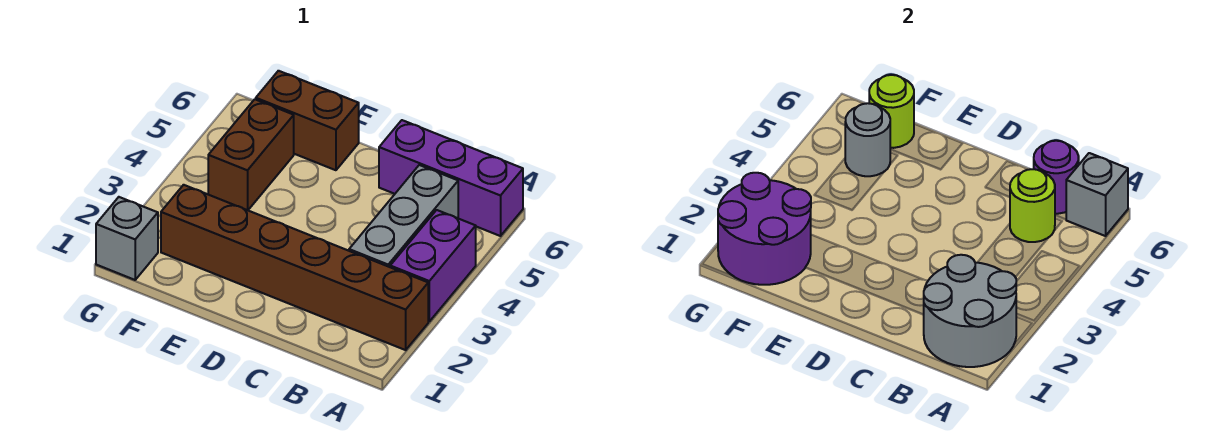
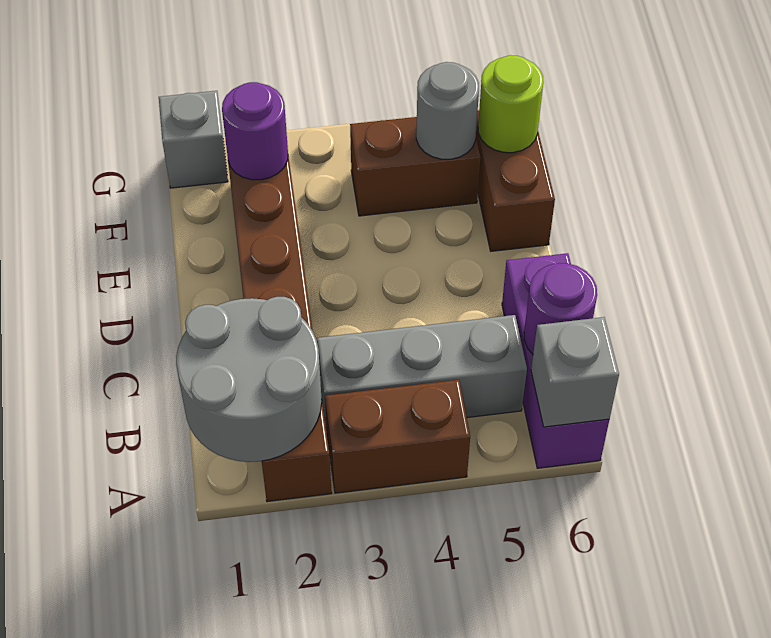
purple 1x2 brick [390,210,476,321] -> brown 1x2 brick [325,380,470,493]
lime 1x1 round brick [1010,169,1055,242] -> none
purple 2x2 round brick [718,173,811,285] -> purple 1x1 round brick [222,82,288,180]

